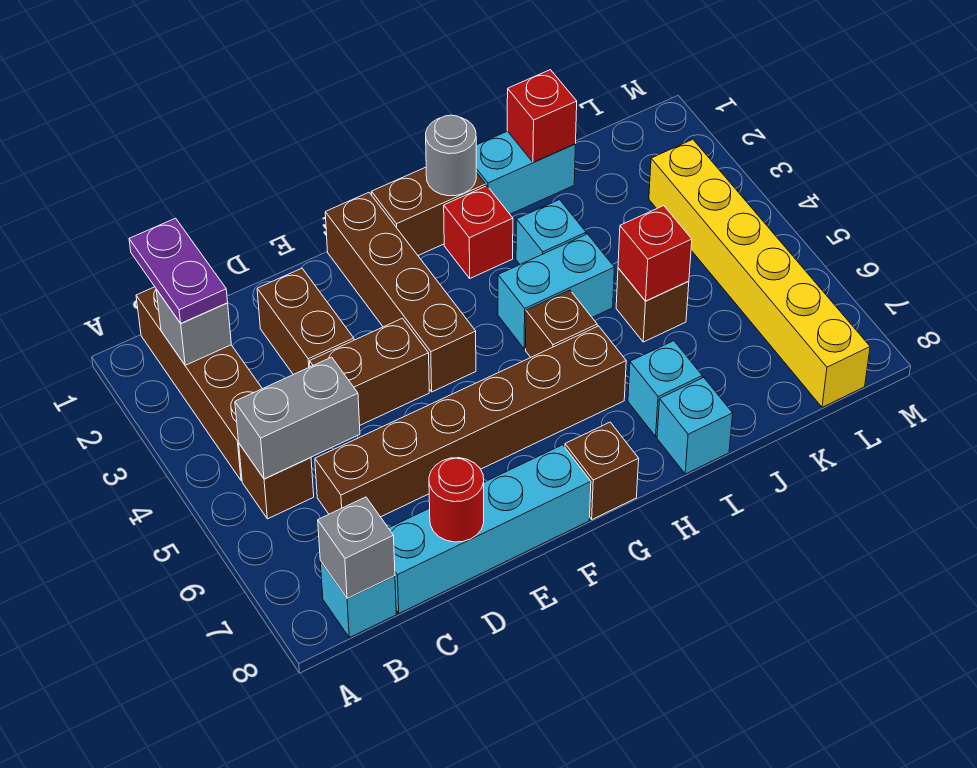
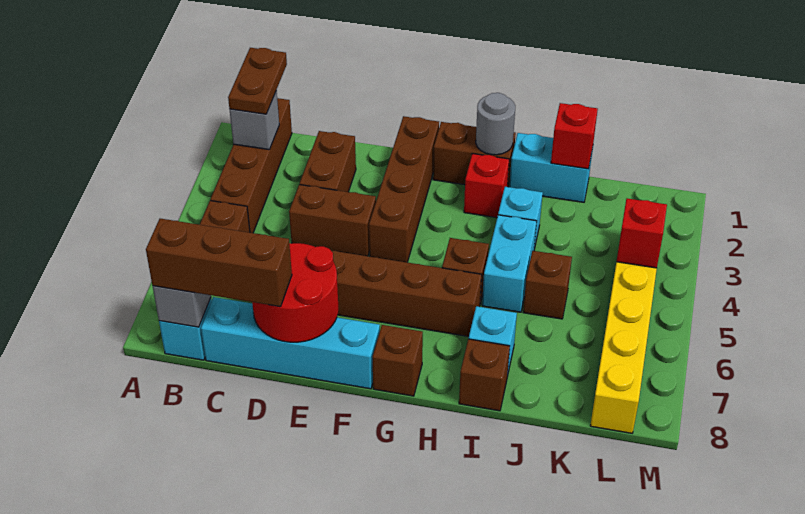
purple 1x2 plate [129,218,228,323] -> brown 1x2 plate [228,48,287,114]
grey 1x2 brick [235,357,360,479] -> none
none -> brown 1x3 brick [146,219,292,307]
red 1x1 round brick [429,458,484,542] -> red 2x2 round brick [252,243,338,342]
cyan 1x2 brick [498,234,614,349] -> cyan 1x2 brick turned to [482,215,537,312]
cyan 1x1 brick [657,377,733,474] -> brown 1x1 brick [459,339,510,411]
red 1x1 brick [618,206,692,301] -> red 1x1 brick moved to [617,199,667,268]

